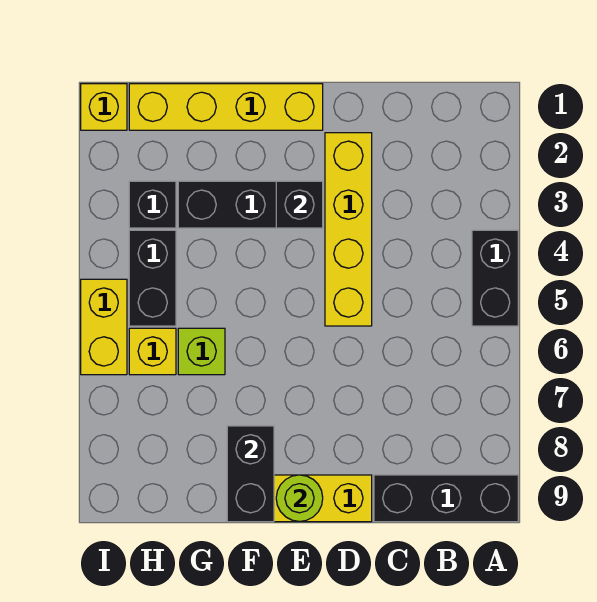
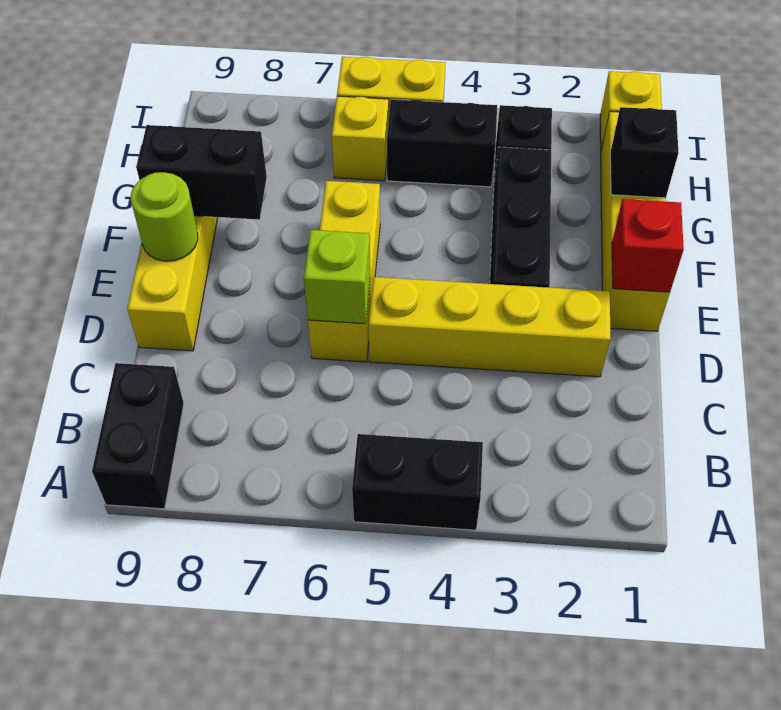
black 1x3 brick [374,475,518,522] -> black 1x2 brick [92,363,184,509]
none -> yellow 1x3 brick [308,181,380,362]
none -> red 1x1 brick [612,199,684,292]
black 1x1 brick [276,181,323,228] -> black 1x1 brick moved to [610,107,678,198]
lime 1x1 brick [178,328,225,375] -> lime 1x1 brick moved to [304,230,370,324]

